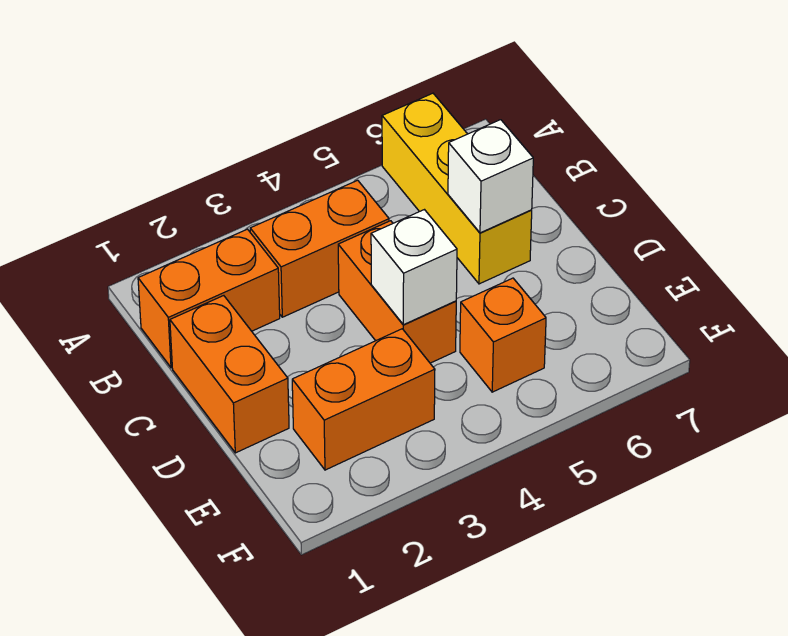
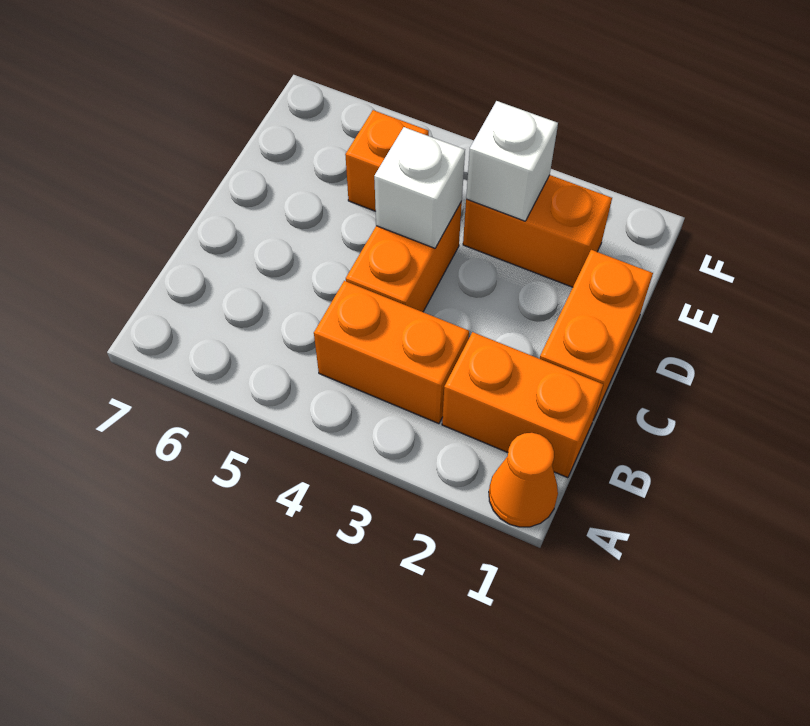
none -> orange 1x1 cone [489,433,558,527]
yellow 1x3 brick [382,93,532,284] -> none
white 1x1 brick [448,120,533,233] -> white 1x1 brick moved to [466,101,558,221]

